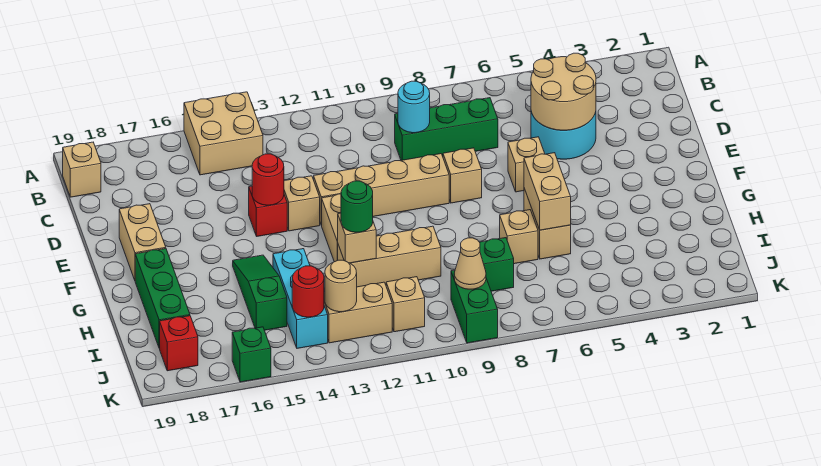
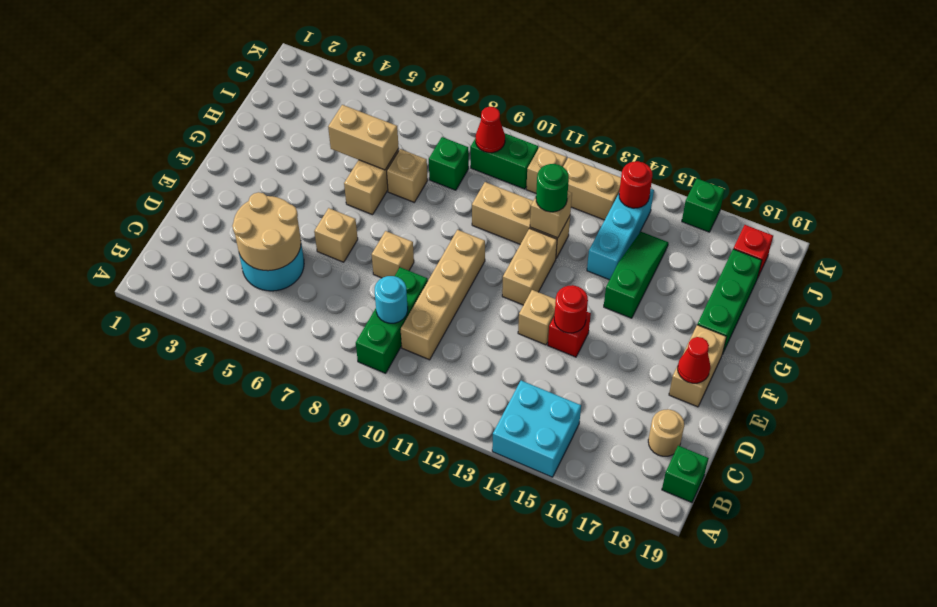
tan 2x2 brick [184,92,263,175] -> cyan 2x2 brick [492,381,581,477]
tan 1x1 brick [63,142,101,197] -> green 1x1 brick [662,446,709,502]
green 1x3 brick [395,98,498,160] -> green 1x3 brick turned to [356,267,428,373]
tan 1x4 brick [314,154,449,225] -> tan 1x4 brick turned to [400,230,485,360]
none -> red 1x1 cone [678,337,710,383]
tan 1x2 brick [524,153,571,230] -> tan 1x2 brick turned to [328,105,399,170]
green 1x3 slope [233,255,287,330] -> green 1x3 slope turned to [604,232,668,318]
green 1x2 brick [451,270,498,343] -> green 1x2 brick turned to [470,133,538,189]
tan 1x1 cone [454,238,486,289] -> red 1x1 cone [476,107,505,153]
tan 1x1 round brick [325,260,357,312] -> tan 1x1 round brick moved to [648,409,684,456]

